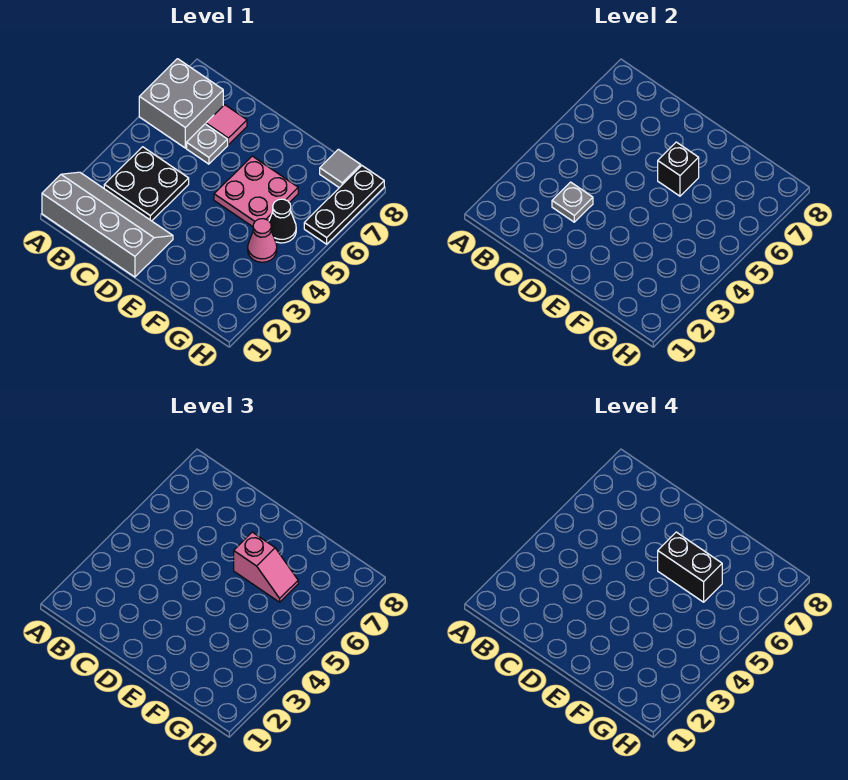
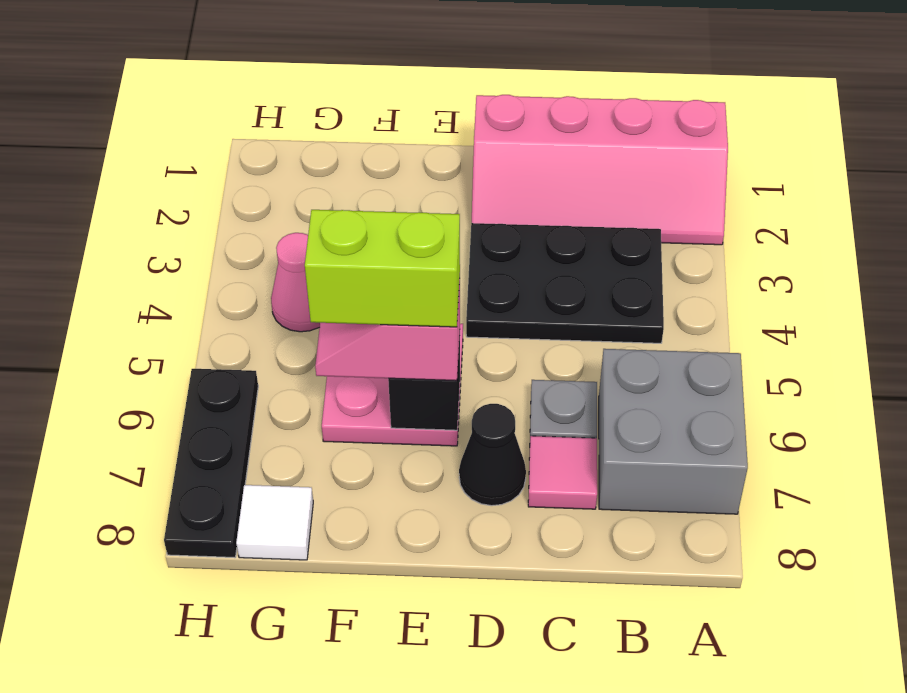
grey 2x4 slope [42,172,173,277] -> pink 2x4 slope [472,95,728,245]
black 2x2 plate [104,147,189,221] -> black 2x3 plate [466,223,664,343]
grey 1x1 plate [552,182,593,222] -> none
black 1x2 brick [658,532,722,602] -> lime 1x2 brick [305,210,460,327]
black 1x1 cone [269,199,296,243] -> black 1x1 cone moved to [459,404,526,506]
grey 1x1 tile [320,149,361,188] -> white 1x1 tile [236,485,313,560]

